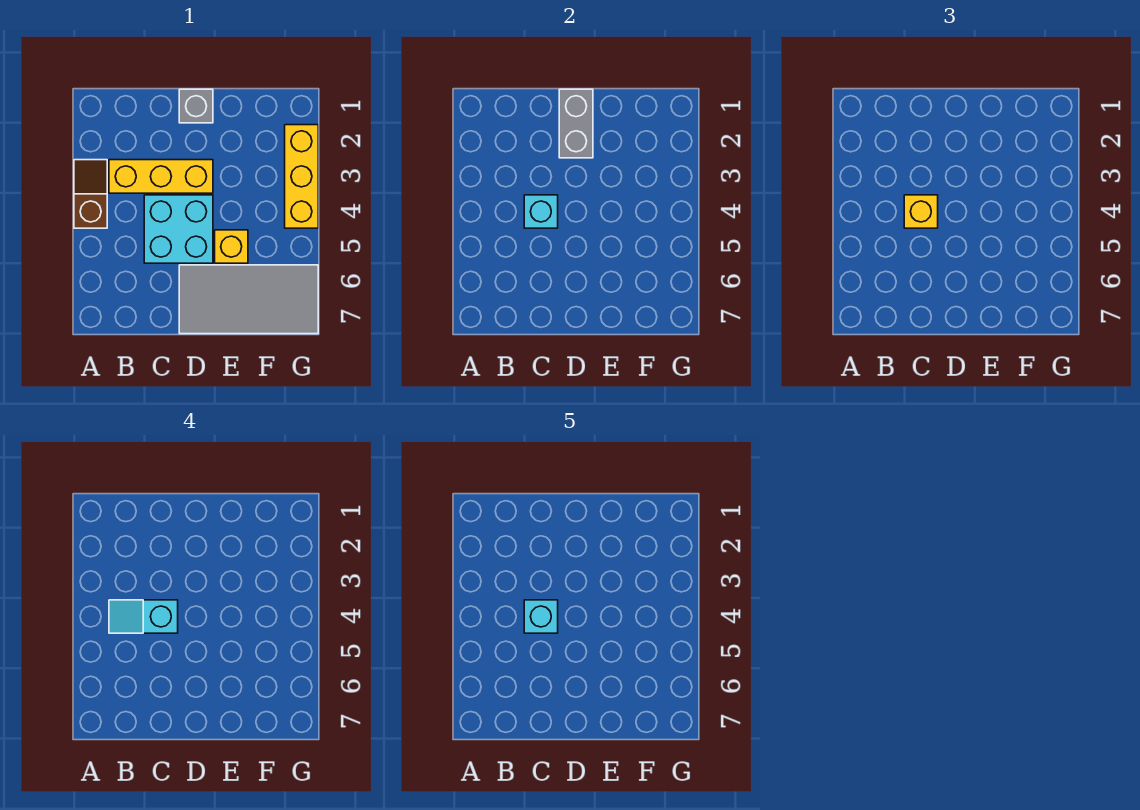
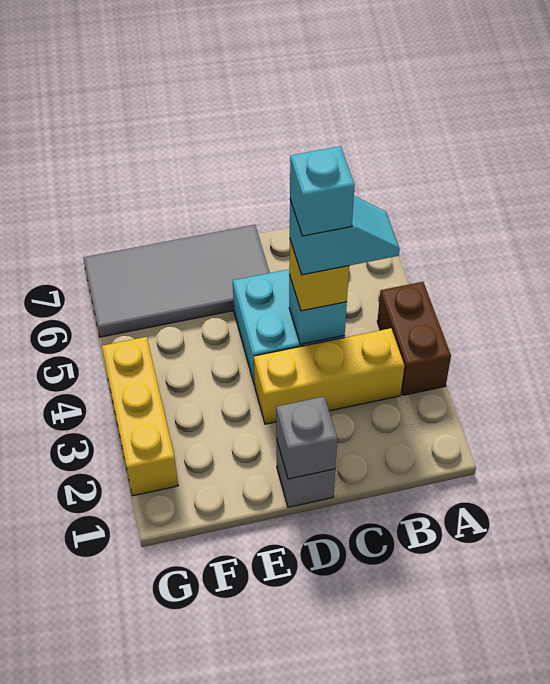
brown 1x2 slope [74,160,107,228] -> brown 1x2 brick [377,282,451,395]
grey 1x2 brick [559,89,593,158] -> grey 1x1 brick [276,397,337,479]
yellow 1x1 brick [215,230,248,263] -> none

